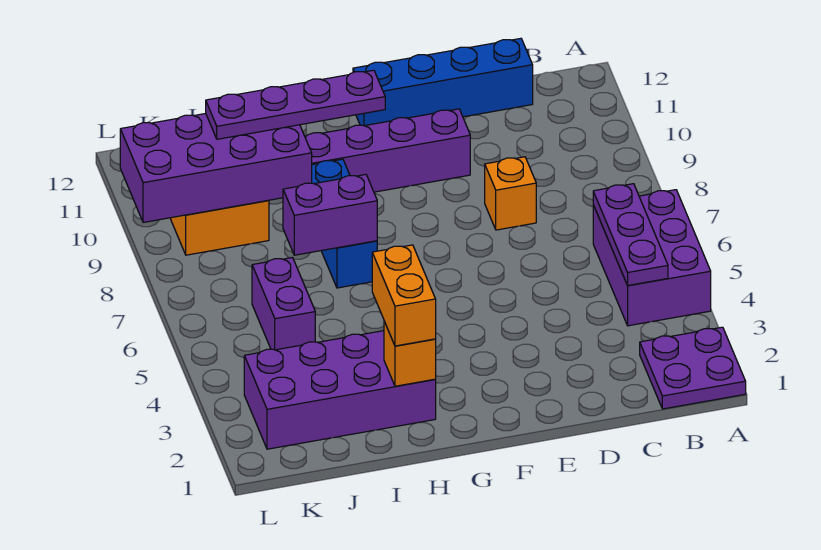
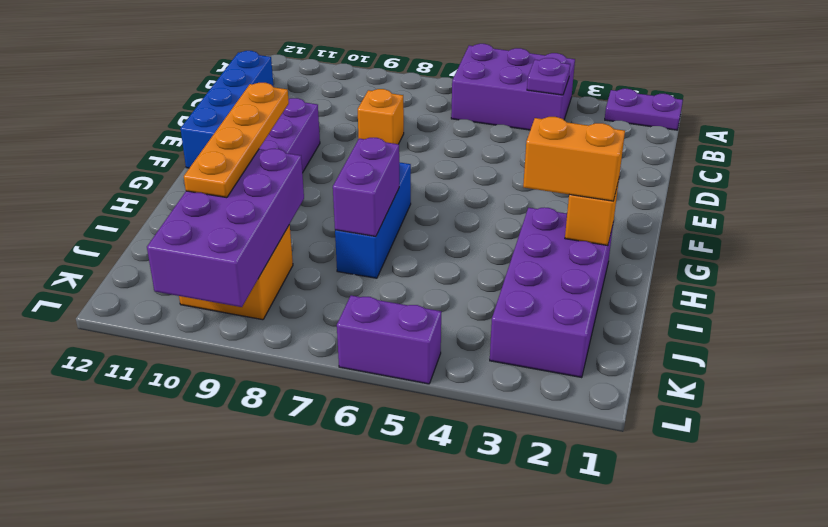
purple 2x2 plate [640,327,746,409] -> purple 1x2 plate [605,89,683,130]
purple 1x3 plate [593,184,668,285] -> purple 1x1 plate [527,58,570,95]
purple 1x4 plate [206,70,385,139] -> orange 1x4 plate [184,83,289,198]
blue 1x3 brick [312,159,377,288] -> blue 1x3 brick turned to [335,162,411,278]
purple 1x2 brick [252,258,315,350] -> purple 1x2 brick moved to [337,295,441,384]

